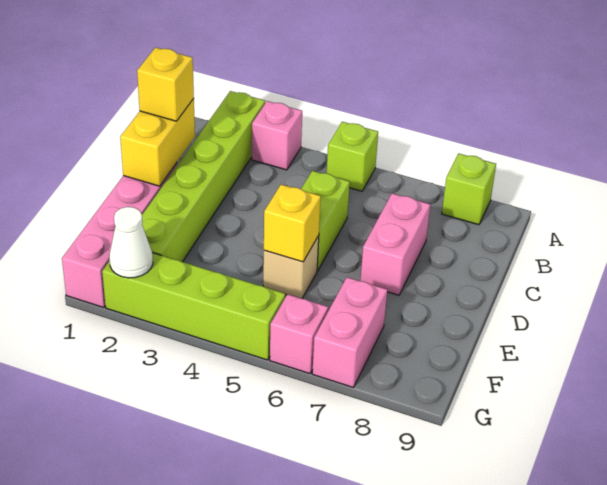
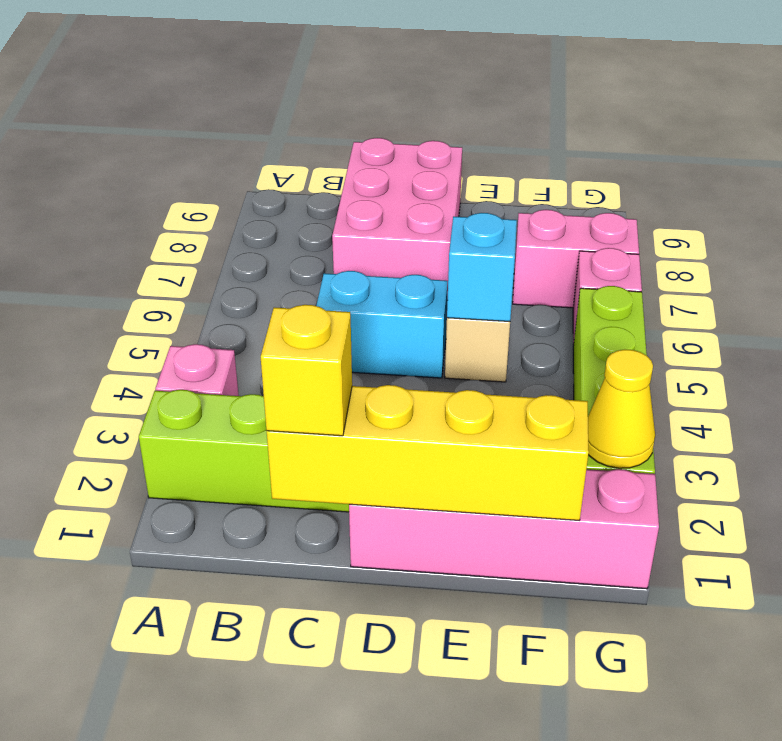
lime 1x1 brick [327,122,378,191] -> none
lime 1x1 brick [442,153,496,225] -> none
yellow 1x2 brick [120,99,195,186] -> yellow 1x4 brick [267,385,589,520]
lime 1x2 brick [301,171,350,271] -> cyan 1x2 brick [316,271,448,378]
pink 1x2 brick [360,193,430,295] -> pink 2x3 brick [332,138,462,300]
yellow 1x1 brick [264,185,321,262] -> cyan 1x1 brick [447,213,517,321]
white 1x1 cone [109,207,153,278] -> yellow 1x1 cone [588,350,655,468]

